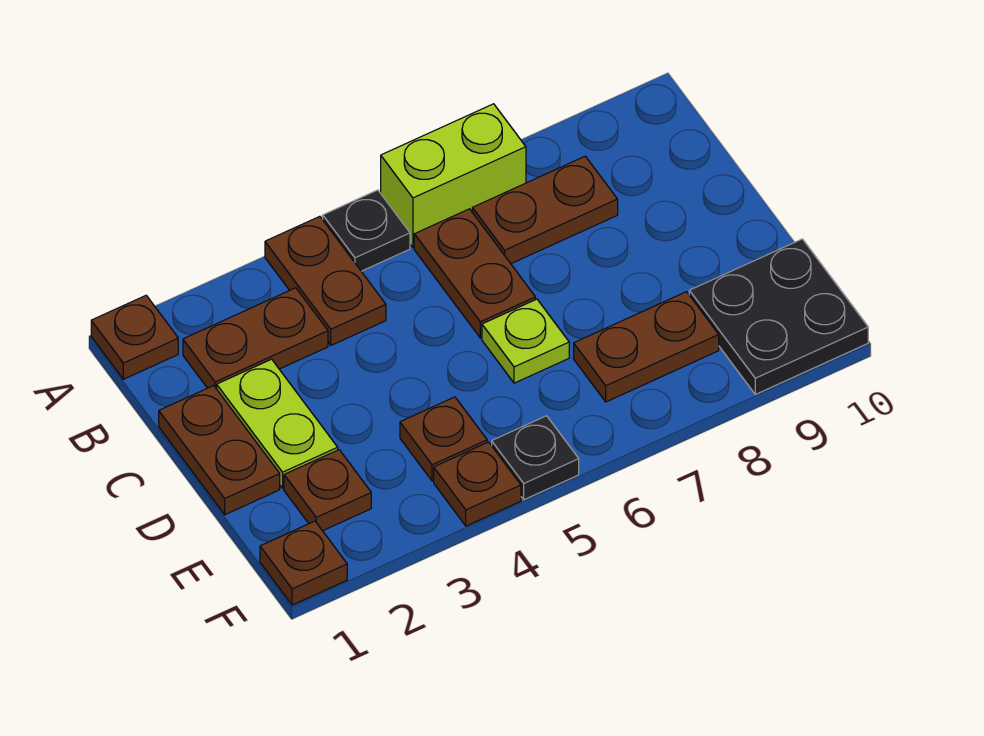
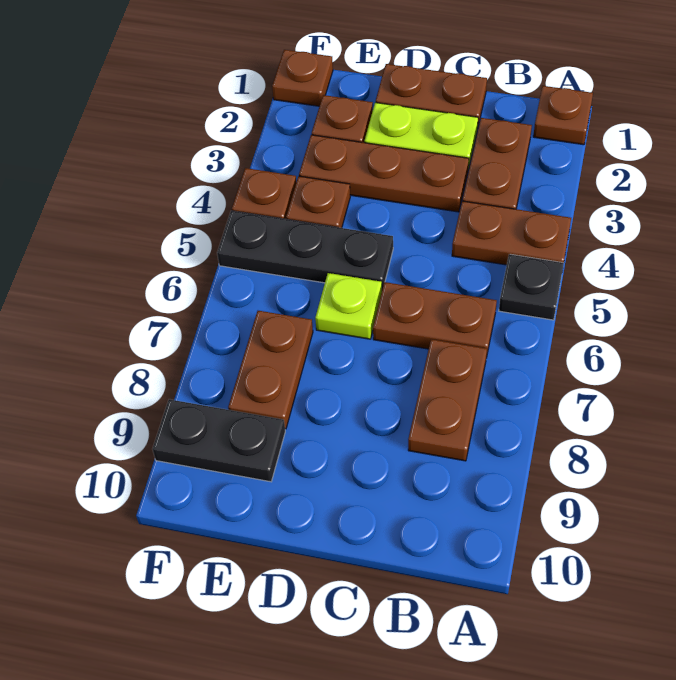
lime 1x2 brick [381,104,526,248] -> none
none -> brown 1x3 plate [299,135,469,212]
black 2x2 plate [689,239,868,394] -> black 1x2 plate [152,399,285,482]
black 1x1 plate [492,416,579,500] -> black 1x3 plate [217,211,393,289]

